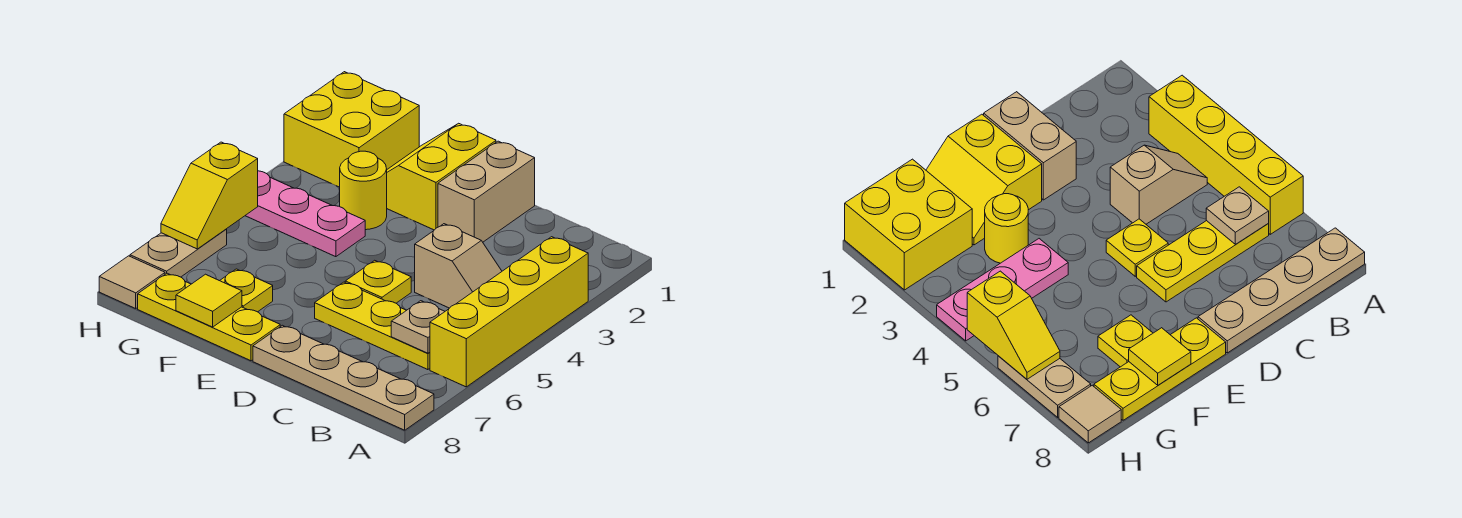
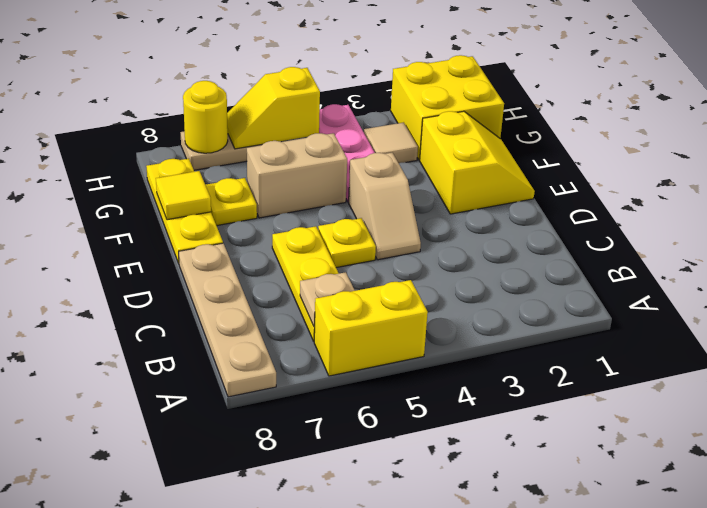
yellow 1x4 brick [430,237,588,387] -> yellow 1x2 brick [314,280,428,376]
tan 1x2 slope [415,224,502,308] -> tan 1x2 slope moved to [349,153,421,260]
tan 1x2 brick [438,141,535,242] -> tan 1x2 brick moved to [247,133,347,218]
yellow 2x2 slope [387,123,496,230] -> yellow 2x2 slope turned to [420,111,535,214]
yellow 1x1 round brick [340,151,387,230] -> yellow 1x1 round brick moved to [183,81,228,153]
tan 1x1 tile [99,256,165,308] -> tan 1x1 tile moved to [364,122,418,163]

